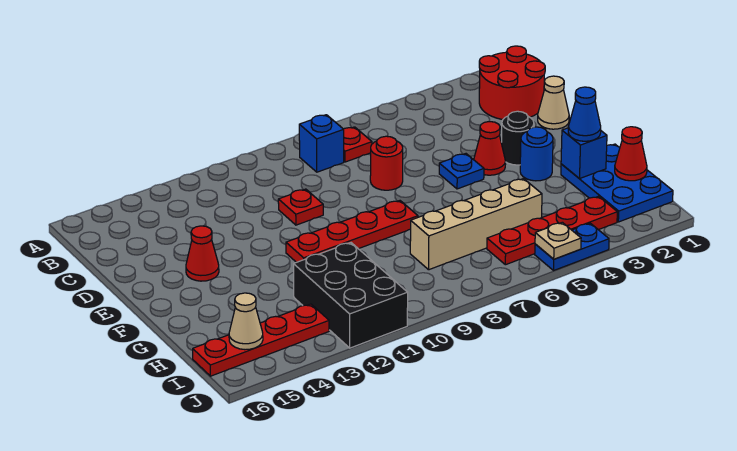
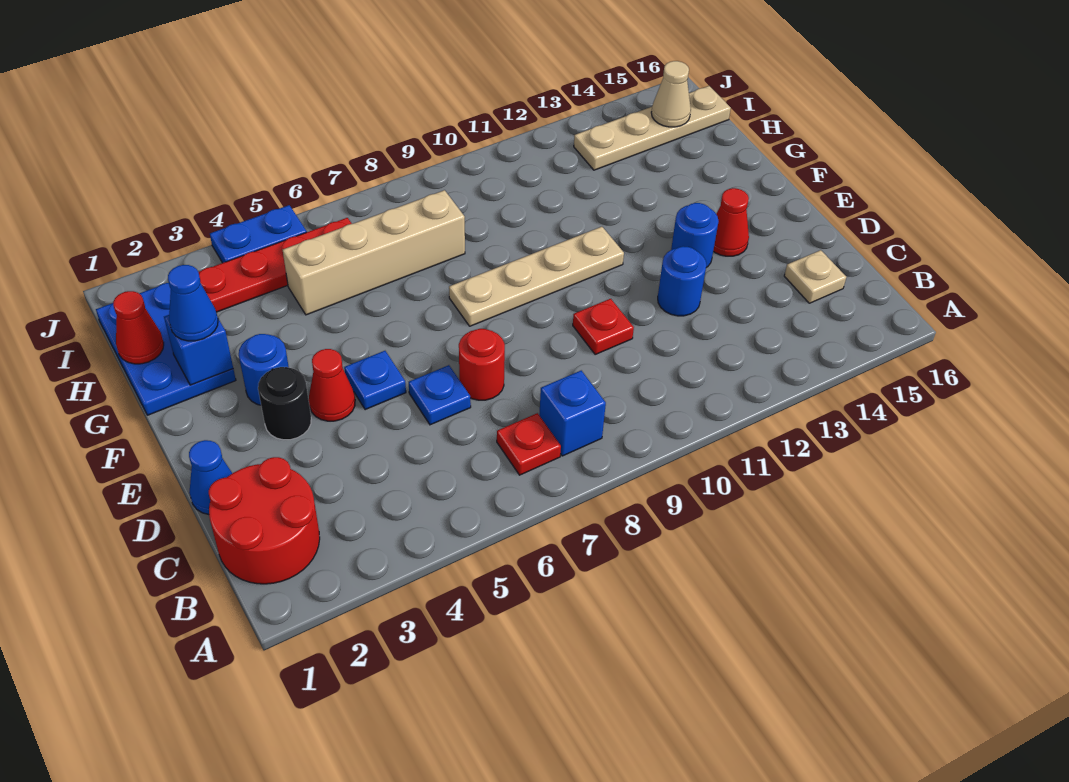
tan 1x1 cone [538,76,569,129] -> blue 1x1 cone [189,440,232,514]
none -> blue 1x1 plate [409,365,471,425]
none -> blue 1x1 round brick [658,246,706,316]
none -> blue 1x1 round brick [671,203,718,268]
red 1x4 plate [286,201,418,262] -> tan 1x4 plate [449,227,624,326]
black 2x3 brick [294,243,408,348] -> none
red 1x4 plate [193,304,329,376] -> tan 1x4 plate [574,86,731,170]
tan 1x1 plate [535,222,581,259] -> tan 1x1 plate moved to [784,250,846,303]

